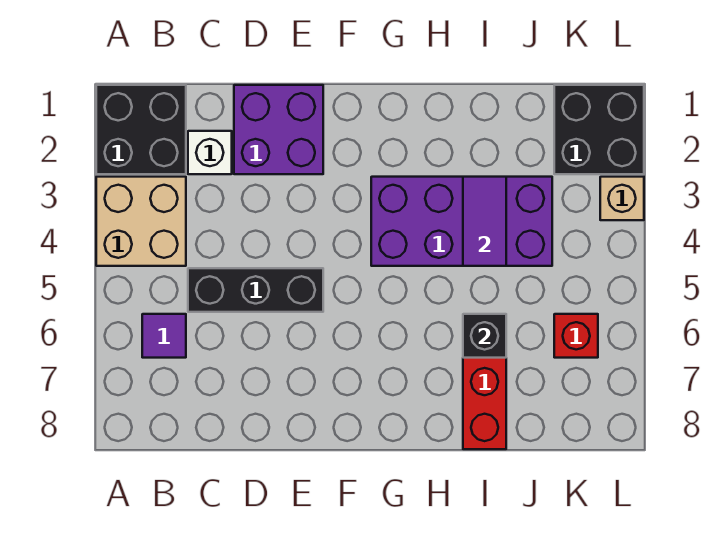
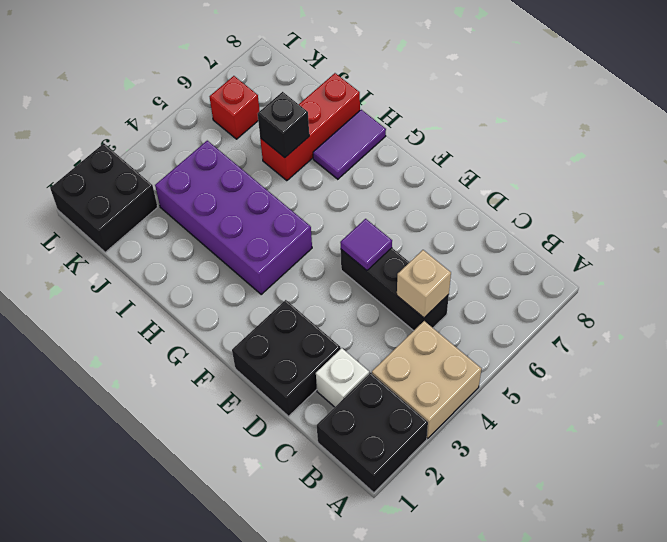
purple 1x1 tile [142,314,186,358] -> purple 1x1 tile moved to [340,219,392,270]
purple 2x2 brick [234,85,323,174] -> black 2x2 brick [232,300,341,416]
purple 1x2 tile [463,177,506,266] -> purple 1x2 tile moved to [313,110,386,179]
tan 1x1 brick [600,177,644,220] -> tan 1x1 brick moved to [397,250,451,318]

